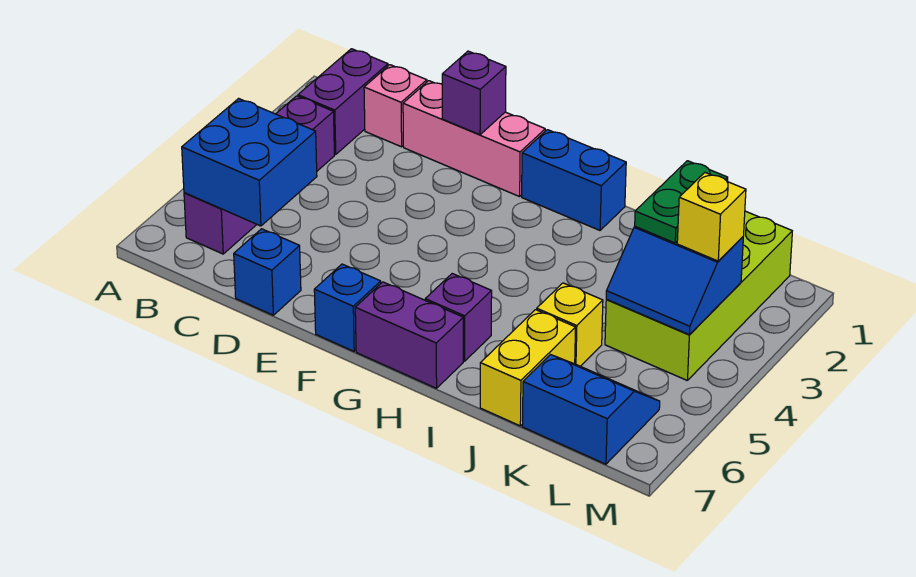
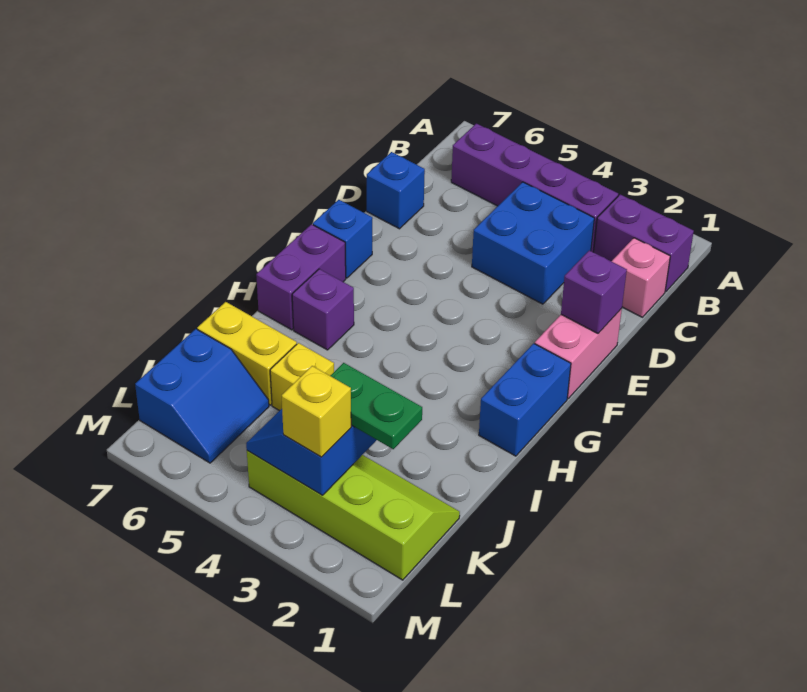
blue 2x2 brick [182,99,317,226] -> blue 2x2 brick moved to [472,182,594,304]
pink 1x3 brick [403,81,545,197] -> pink 1x2 brick [535,309,622,398]
lime 2x4 brick [605,211,792,381] -> lime 2x4 slope [247,451,460,580]

